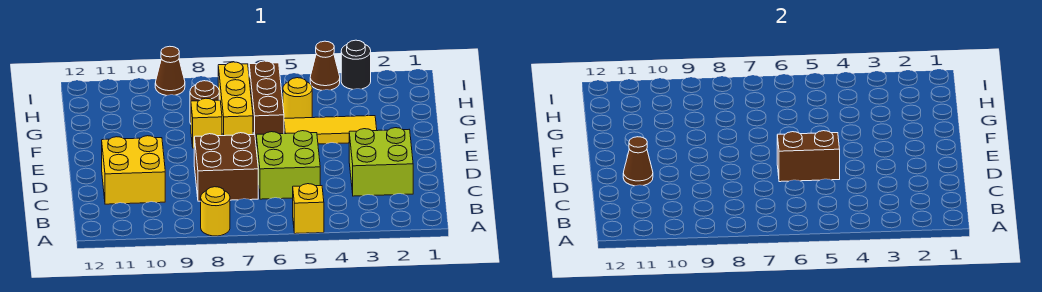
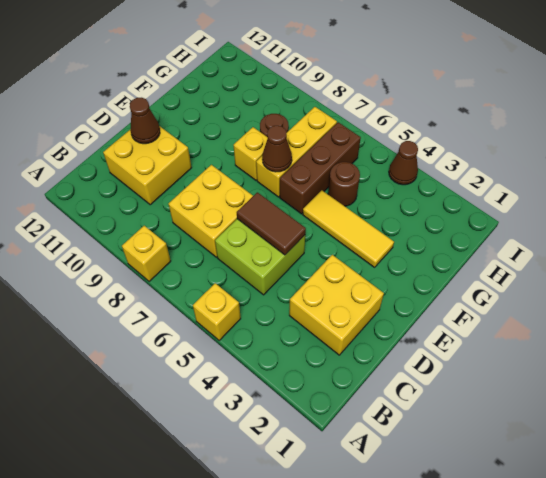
yellow 1x1 round brick [201,187,230,236] -> yellow 1x1 brick [122,226,171,282]
lime 2x2 brick [349,128,413,196] -> yellow 2x2 brick [289,255,384,355]
brown 2x2 brick [194,133,258,201] -> yellow 2x2 brick [168,165,253,257]
brown 1x2 brick [777,131,840,182] -> brown 1x2 tile [237,192,306,255]
yellow 1x1 round brick [283,78,312,118] -> brown 1x1 round brick [328,162,360,206]
black 1x1 round brick [341,40,371,89] -> none
brown 1x1 cone [155,46,185,96] -> brown 1x1 cone moved to [262,126,292,172]

